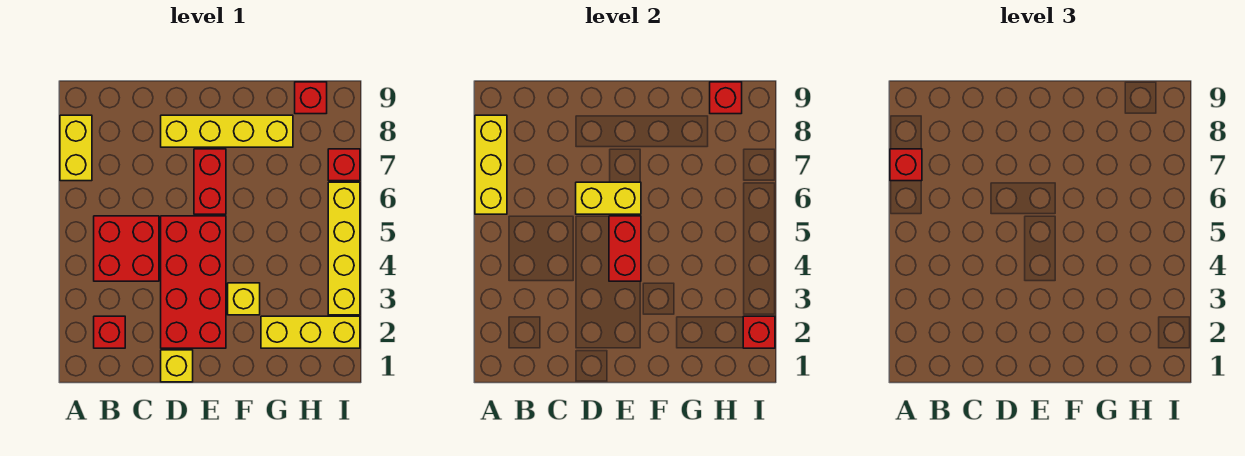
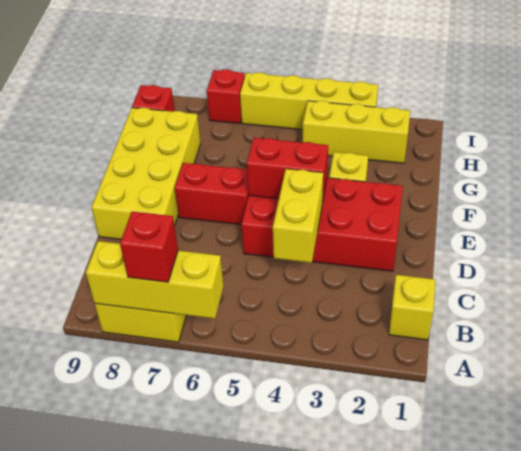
red 1x1 brick [94,316,125,348] -> none
red 2x2 brick [94,216,159,281] -> none
yellow 1x1 brick [161,350,193,382] -> yellow 1x1 brick moved to [389,275,435,340]
yellow 1x2 brick [576,182,641,214] -> yellow 1x2 brick moved to [273,169,323,263]
yellow 1x4 brick [161,115,293,147] -> yellow 2x4 brick [91,108,200,239]
yellow 1x3 brick [261,316,360,348] -> yellow 1x3 brick turned to [303,101,410,163]
red 1x1 brick [710,82,742,114] -> none
red 1x1 brick [743,316,775,348] -> none

